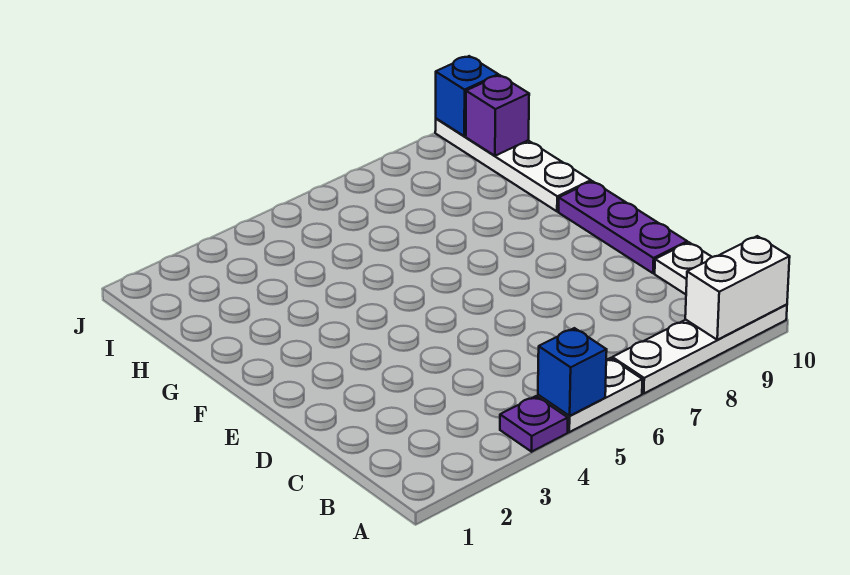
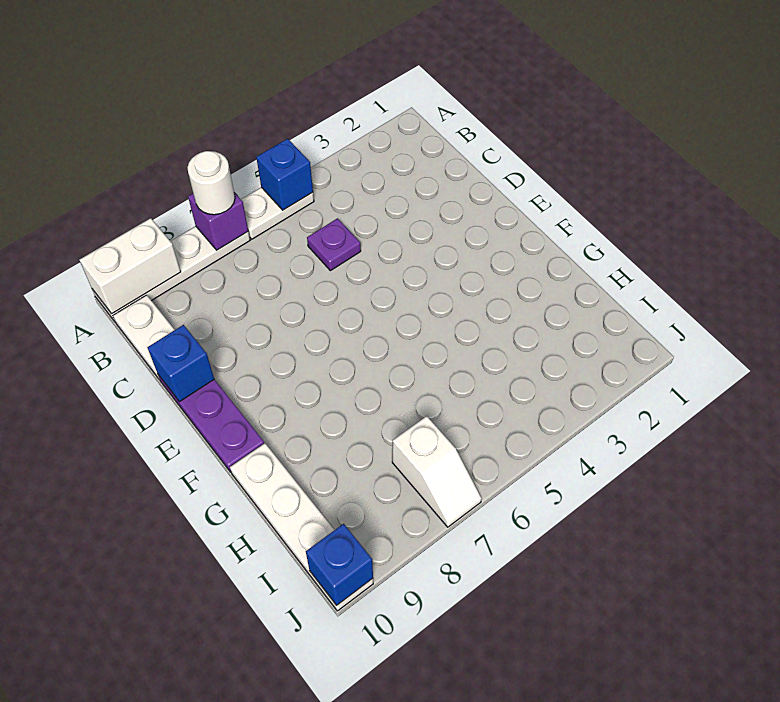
purple 1x1 plate [500,396,568,452] -> purple 1x1 plate moved to [307,218,361,271]
none -> white 1x1 round brick [187,151,235,215]
none -> blue 1x1 brick [147,325,214,402]
none -> white 1x2 slope [392,416,482,527]
purple 1x1 brick [466,75,529,156] -> purple 1x1 brick moved to [188,192,248,250]

